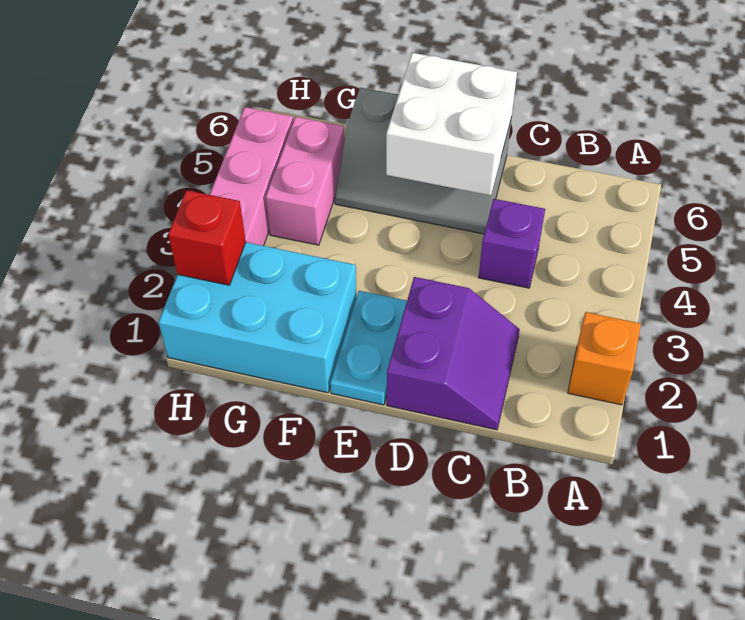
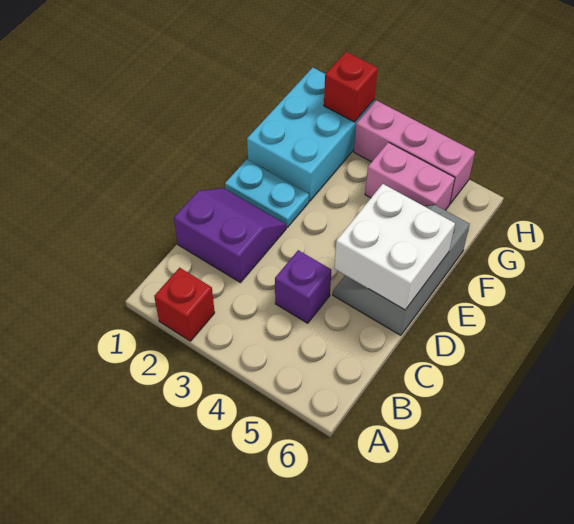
orange 1x1 brick [568,312,641,405] -> red 1x1 brick [154,268,215,341]
purple 2x2 slope [387,277,520,430] -> purple 2x2 slope turned to [174,188,286,282]

